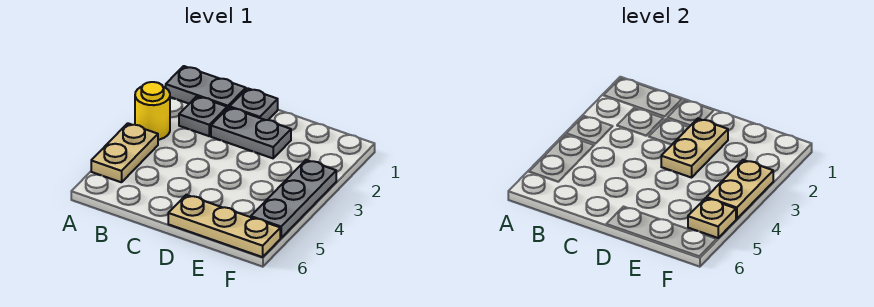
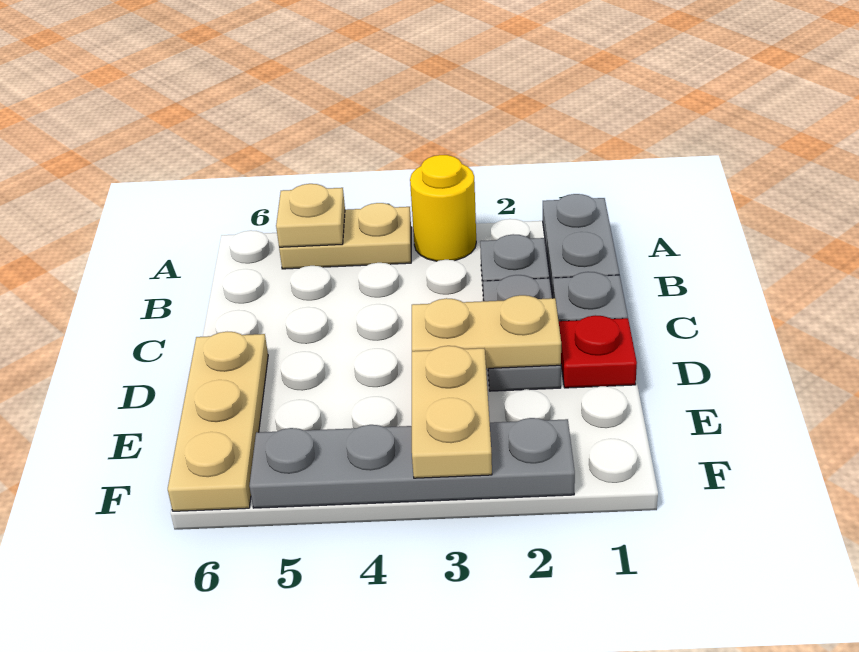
none -> red 1x1 plate [559,315,637,388]
grey 1x3 plate [251,160,336,238] -> grey 1x4 plate [249,418,575,508]
tan 1x2 plate [707,160,773,219] -> tan 1x2 plate turned to [412,346,492,478]
tan 1x1 plate [688,198,736,238] -> tan 1x1 plate moved to [276,184,345,247]

